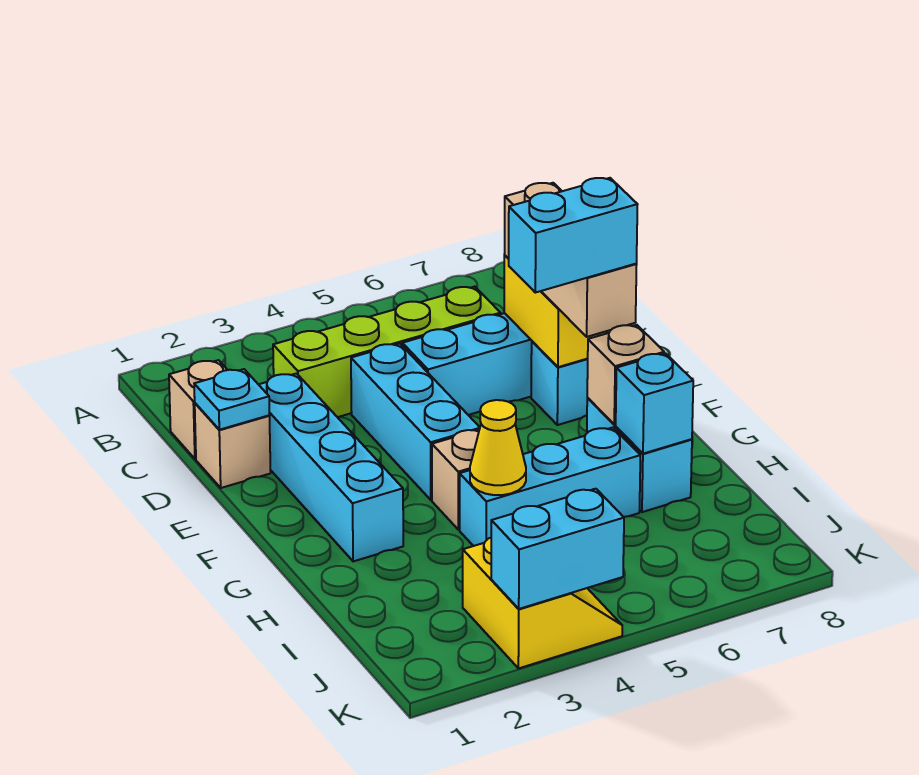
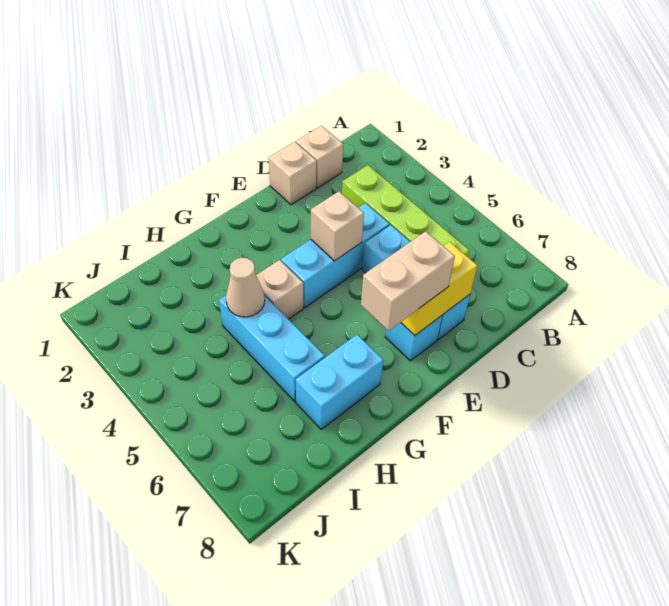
cyan 1x1 plate [194,369,269,430] -> none
cyan 1x4 brick [258,374,403,561] -> none
tan 1x3 brick [504,183,637,337] -> tan 1x2 brick [361,231,455,331]
cyan 1x2 brick [509,178,638,293] -> none
tan 1x1 brick [587,325,664,424] -> tan 1x1 brick moved to [311,191,364,261]
yellow 1x1 cone [470,400,526,495] -> tan 1x1 cone [226,258,265,317]
cyan 1x1 brick [616,353,693,454] -> none
yellow 2x2 slope [463,538,622,668] -> none
cyan 1x2 brick [491,489,624,609] -> none

